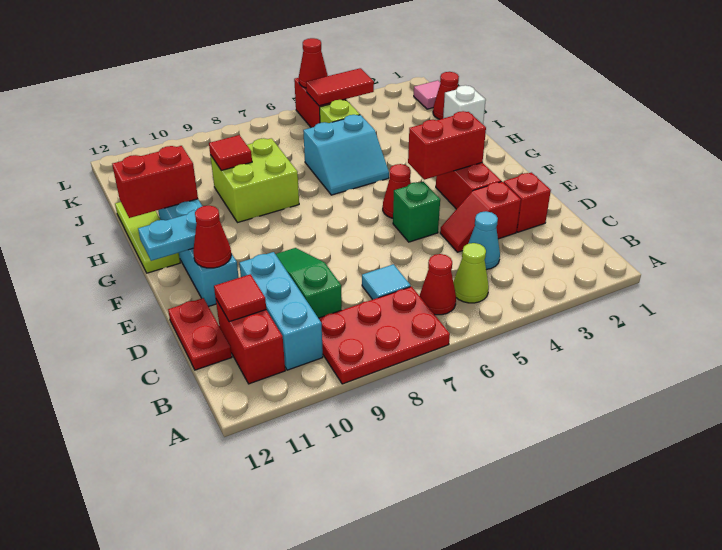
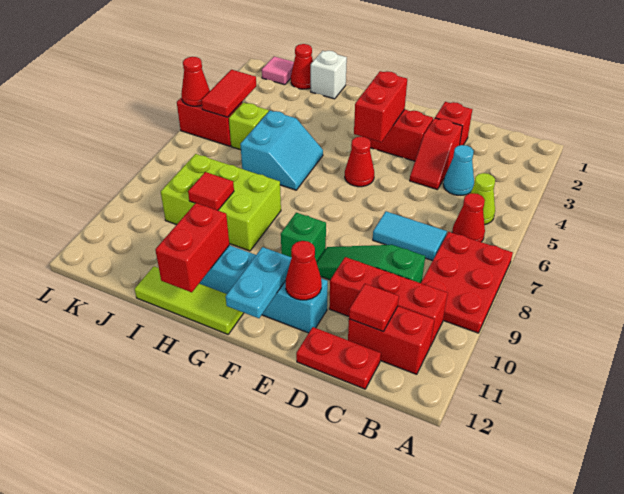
cyan 1x3 brick [239,252,323,370] -> red 1x3 brick [329,257,448,346]
cyan 1x1 tile [362,264,411,300] -> cyan 1x2 tile [373,211,447,261]
green 1x1 brick [393,182,440,242] -> green 1x1 brick moved to [281,213,326,262]
lime 2x2 brick [210,138,299,223] -> lime 2x3 brick [161,154,281,251]

